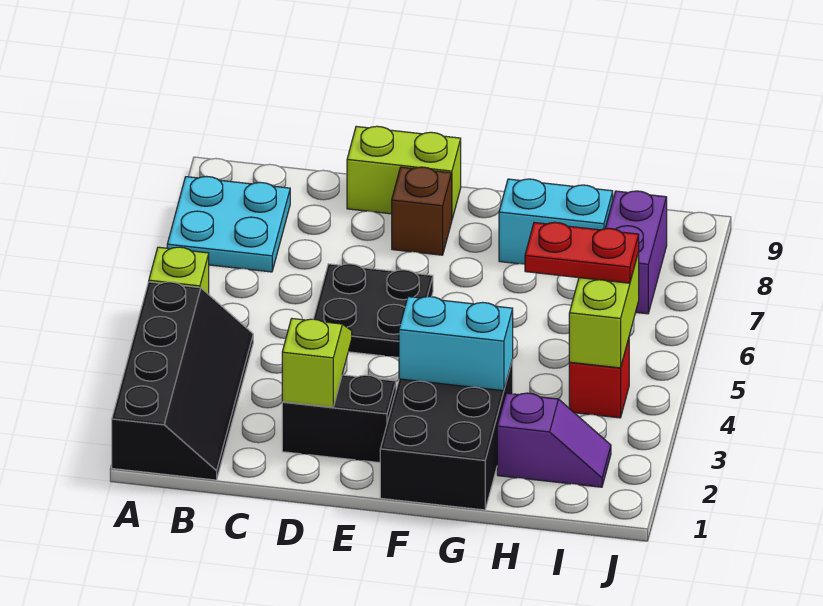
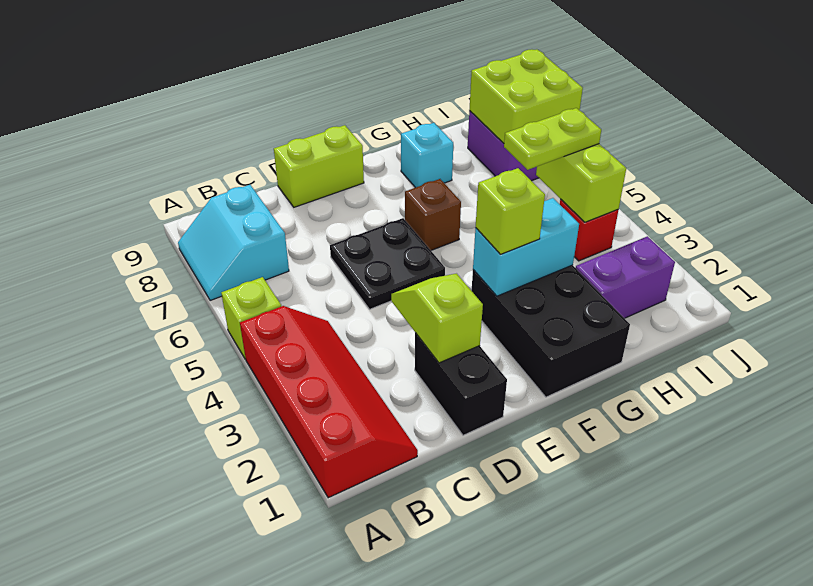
black 2x4 slope [112,282,253,480] -> red 2x4 slope [240,306,418,498]
cyan 2x2 plate [167,176,290,272] -> cyan 2x2 slope [178,185,289,301]
black 1x2 brick [282,375,396,463] -> black 1x2 brick turned to [415,333,507,435]
brown 1x1 brick [392,167,452,255] -> brown 1x1 brick moved to [405,179,461,250]
none -> lime 1x1 brick [476,168,545,254]
cyan 1x2 brick [499,179,613,264] -> cyan 1x1 brick [401,123,453,188]
purple 1x2 slope [497,393,611,487] -> purple 1x2 brick [576,236,675,318]
red 1x2 plate [525,222,639,283] -> lime 1x2 plate [504,108,601,170]
none -> lime 2x2 brick [469,49,583,143]

